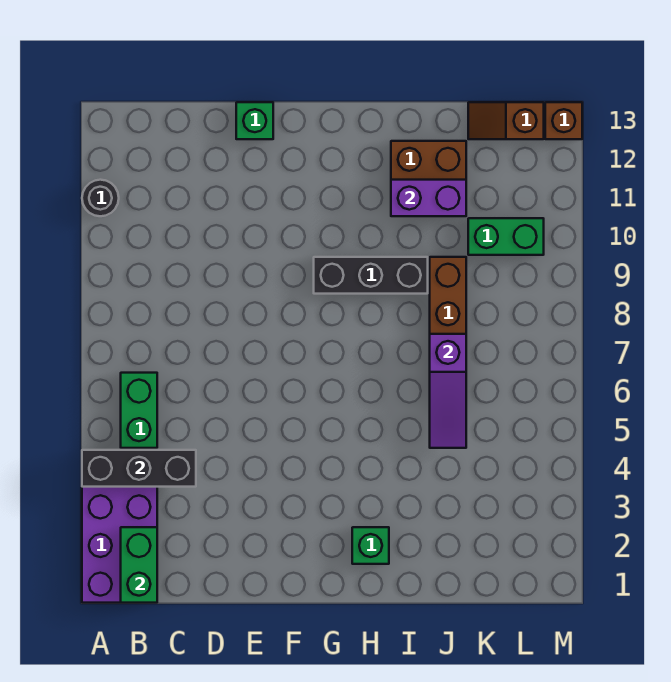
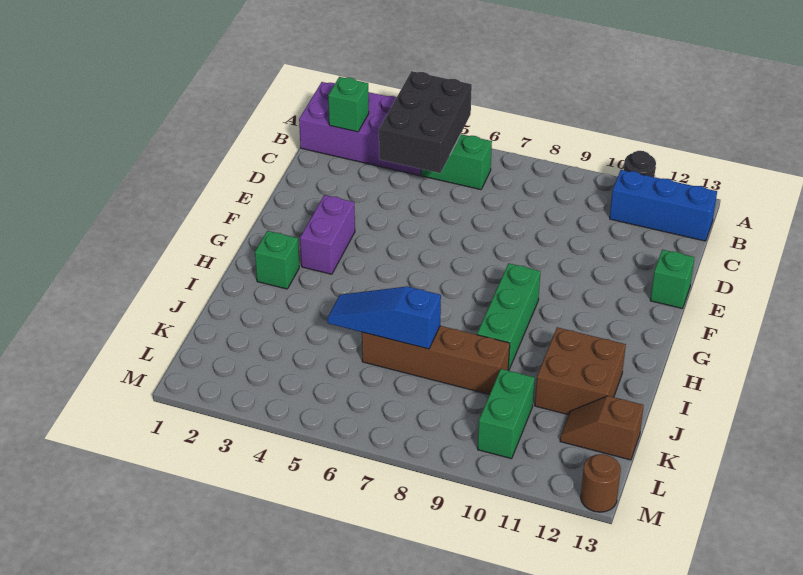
black 1x3 brick [82,450,196,487] -> black 2x3 brick [379,71,472,173]
green 1x2 brick [121,527,157,603] -> green 1x1 brick [328,77,369,132]
none -> blue 1x3 brick [610,170,717,241]
black 1x3 brick [314,257,428,294] -> green 1x3 brick [477,263,541,370]
purple 1x2 brick [391,180,466,216] -> purple 1x2 brick moved to [300,195,355,274]
purple 1x3 slope [430,334,466,448] -> blue 1x3 slope [328,286,441,349]
brown 1x2 slope [468,102,544,139] -> brown 1x2 slope turned to [560,396,644,460]
brown 1x1 brick [545,102,582,139] -> brown 1x1 round brick [581,454,621,512]

